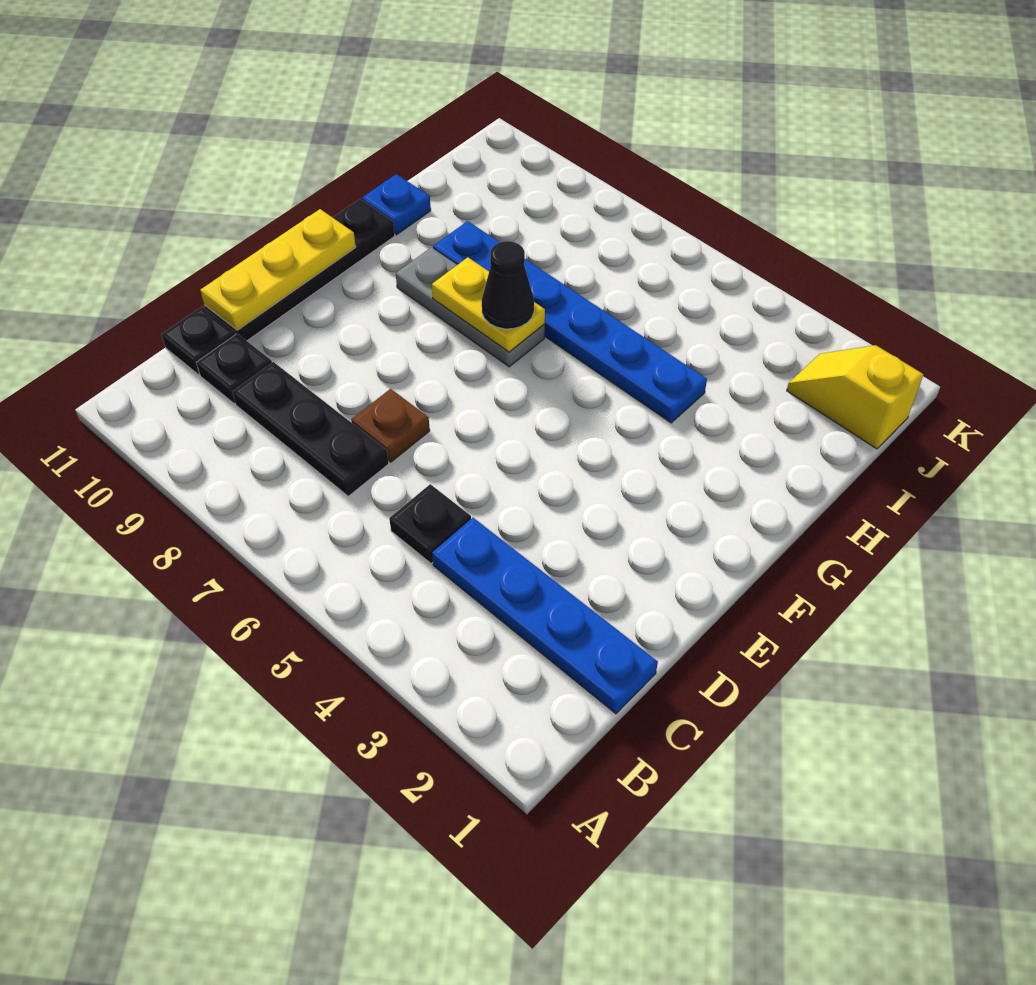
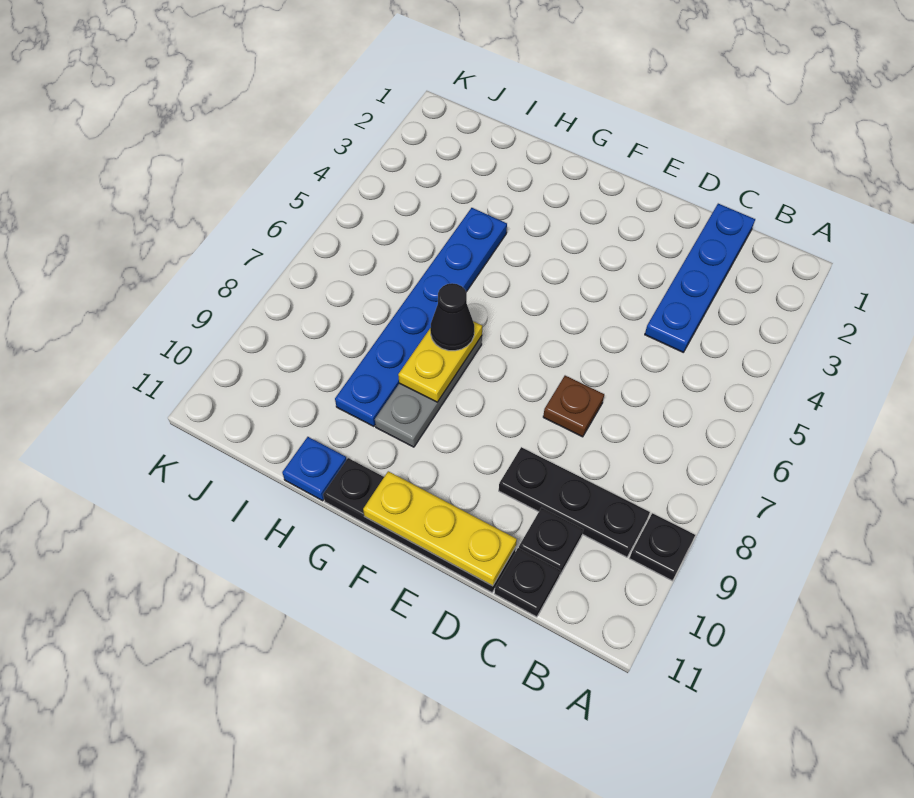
black 1x1 plate [389,484,471,564] -> black 1x1 plate moved to [629,513,695,581]
black 1x3 plate [233,362,389,496] -> black 1x3 plate turned to [499,447,650,557]
yellow 1x2 slope [787,345,923,449] -> none

